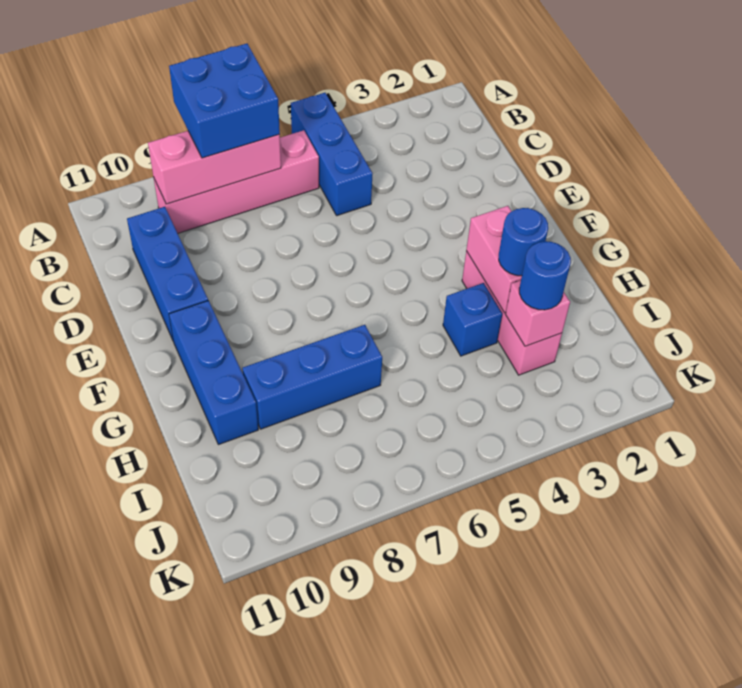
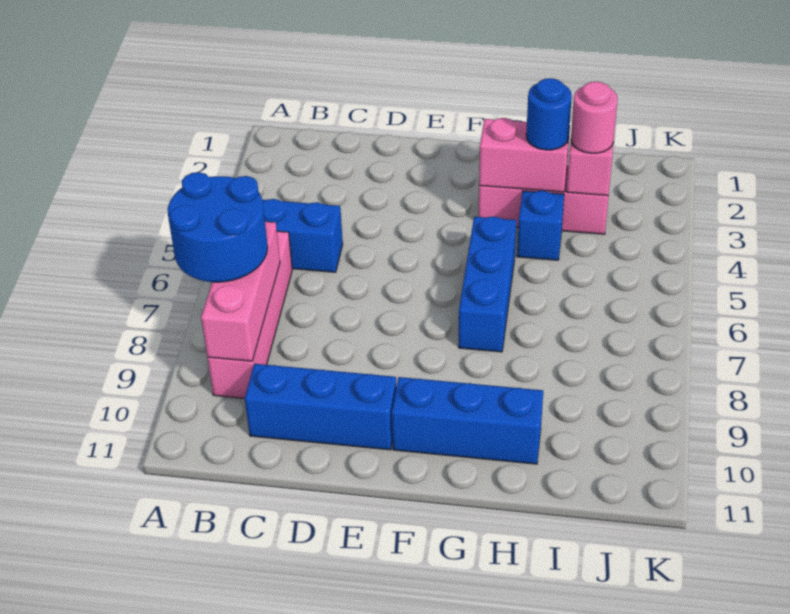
blue 2x2 brick [169,44,280,158] -> blue 2x2 round brick [168,172,268,282]
blue 1x3 brick [242,325,382,429] -> blue 1x3 brick moved to [459,217,516,352]
blue 1x1 round brick [519,241,571,310] -> pink 1x1 round brick [571,82,618,153]

